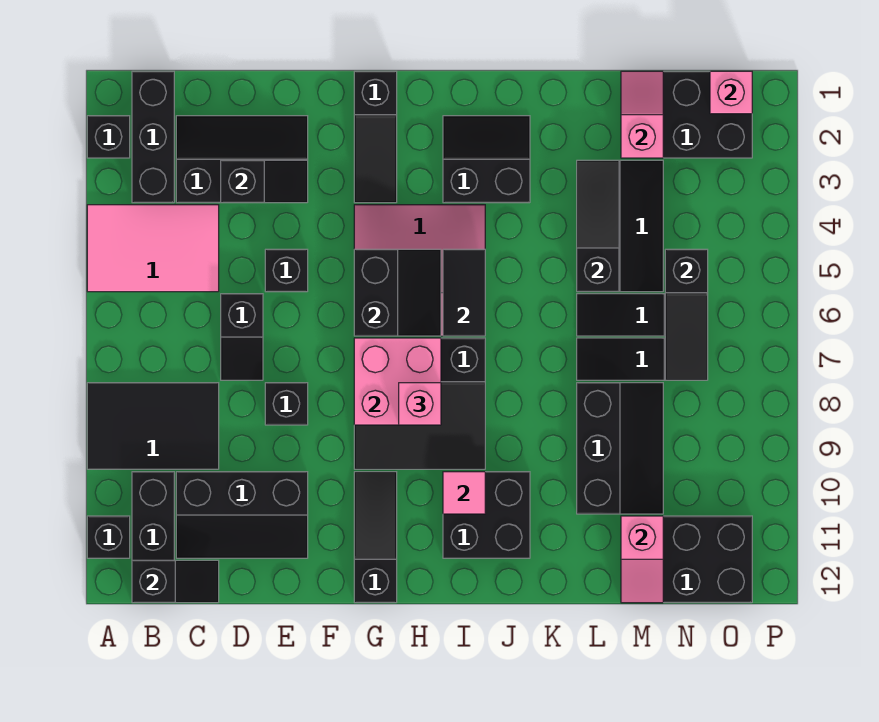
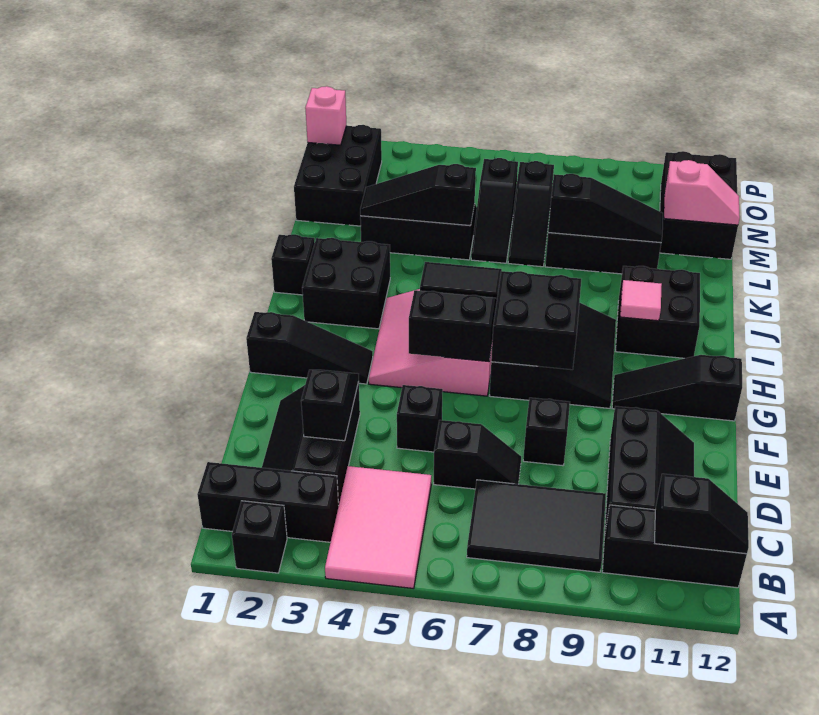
black 2x3 tile [87,383,219,469] -> black 2x3 tile turned to [467,480,606,572]
black 1x1 brick [87,516,130,558] -> black 1x1 brick moved to [271,234,315,295]
black 1x2 slope [132,560,219,603] -> black 1x2 slope turned to [655,474,749,554]
pink 2x2 brick [354,338,441,425] -> black 2x2 brick [491,271,581,370]
pink 1x1 brick [399,383,441,425] -> none
black 2x2 slope [443,116,530,203] -> black 2x2 brick [302,238,390,329]
pink 1x2 slope [621,71,663,158] -> none
black 1x3 slope [665,249,708,380] -> black 1x3 slope moved to [548,174,663,243]

